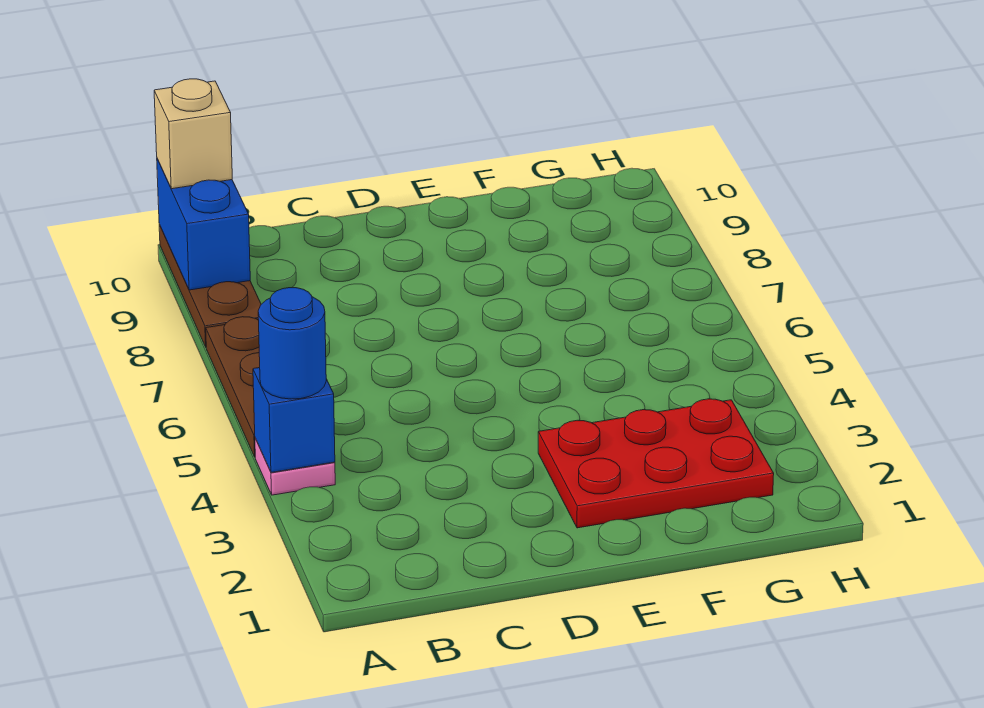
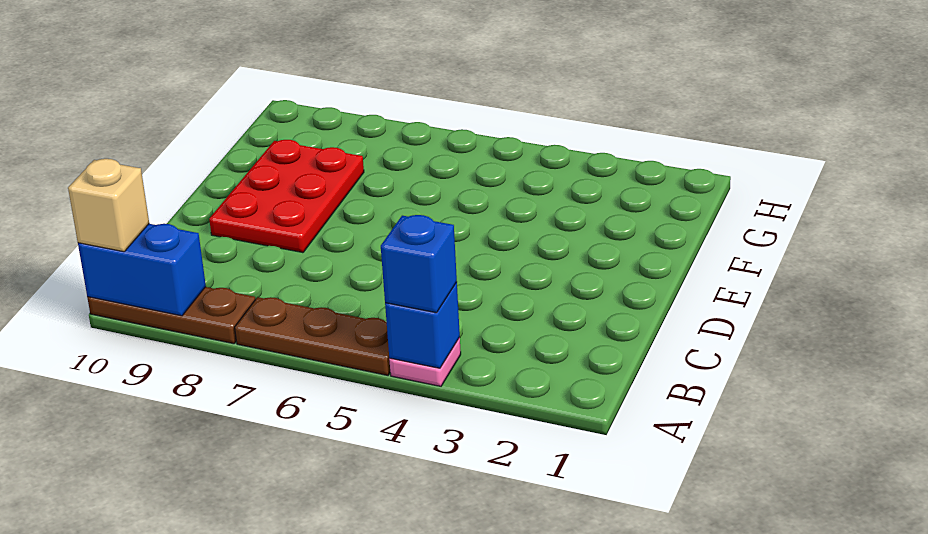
blue 1x1 round brick [258,288,326,399] -> blue 1x1 brick [381,215,457,313]
red 2x3 plate [538,399,774,528] -> red 2x3 plate moved to [209,140,364,253]

